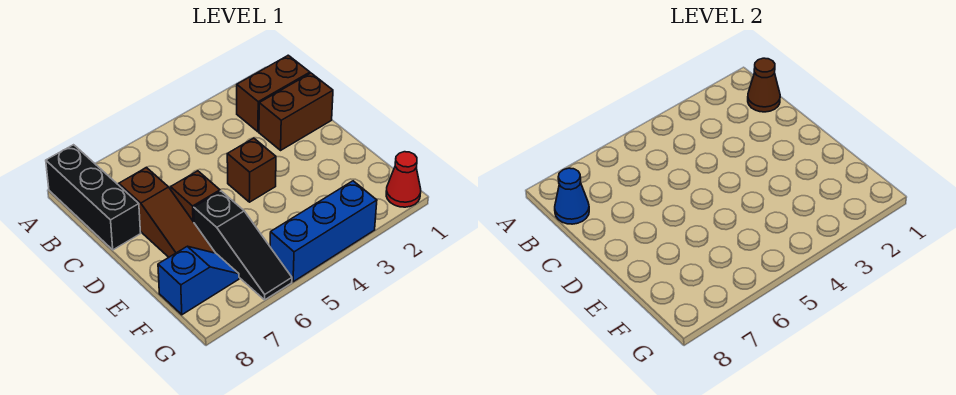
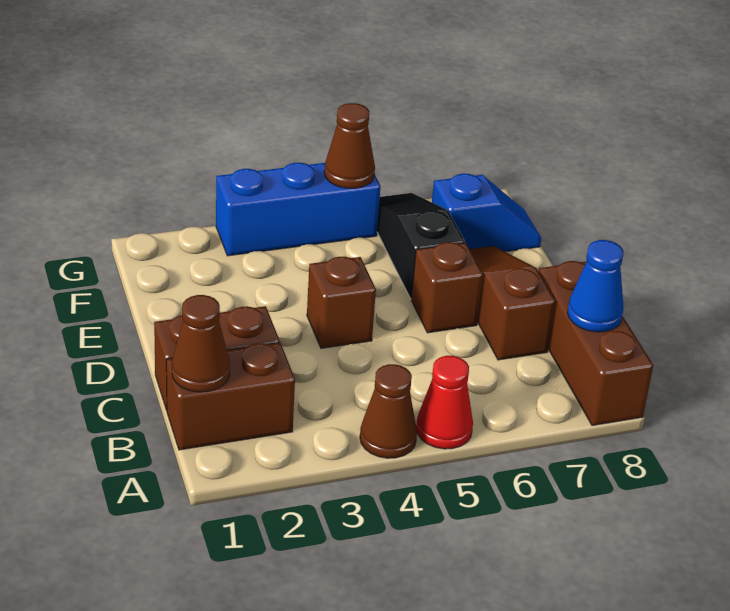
none -> brown 1x1 cone [360,364,417,458]
black 1x3 brick [46,145,141,250] -> brown 1x3 brick [539,261,653,426]
blue 1x2 slope [158,246,239,315] -> blue 1x2 slope turned to [432,174,541,252]
red 1x1 cone [386,152,421,207] -> red 1x1 cone moved to [416,356,473,449]
none -> brown 1x1 cone [324,103,375,188]

